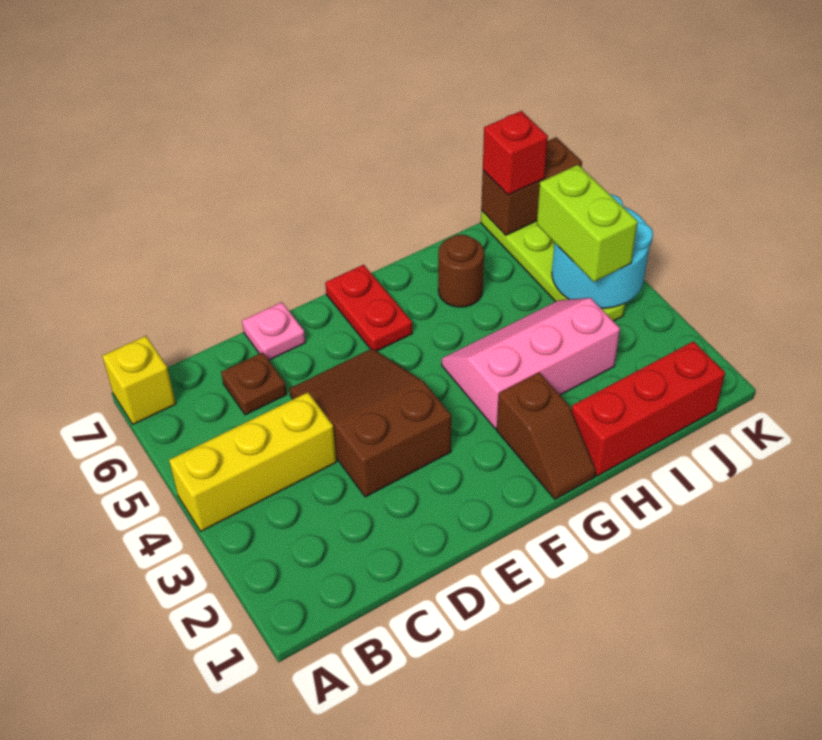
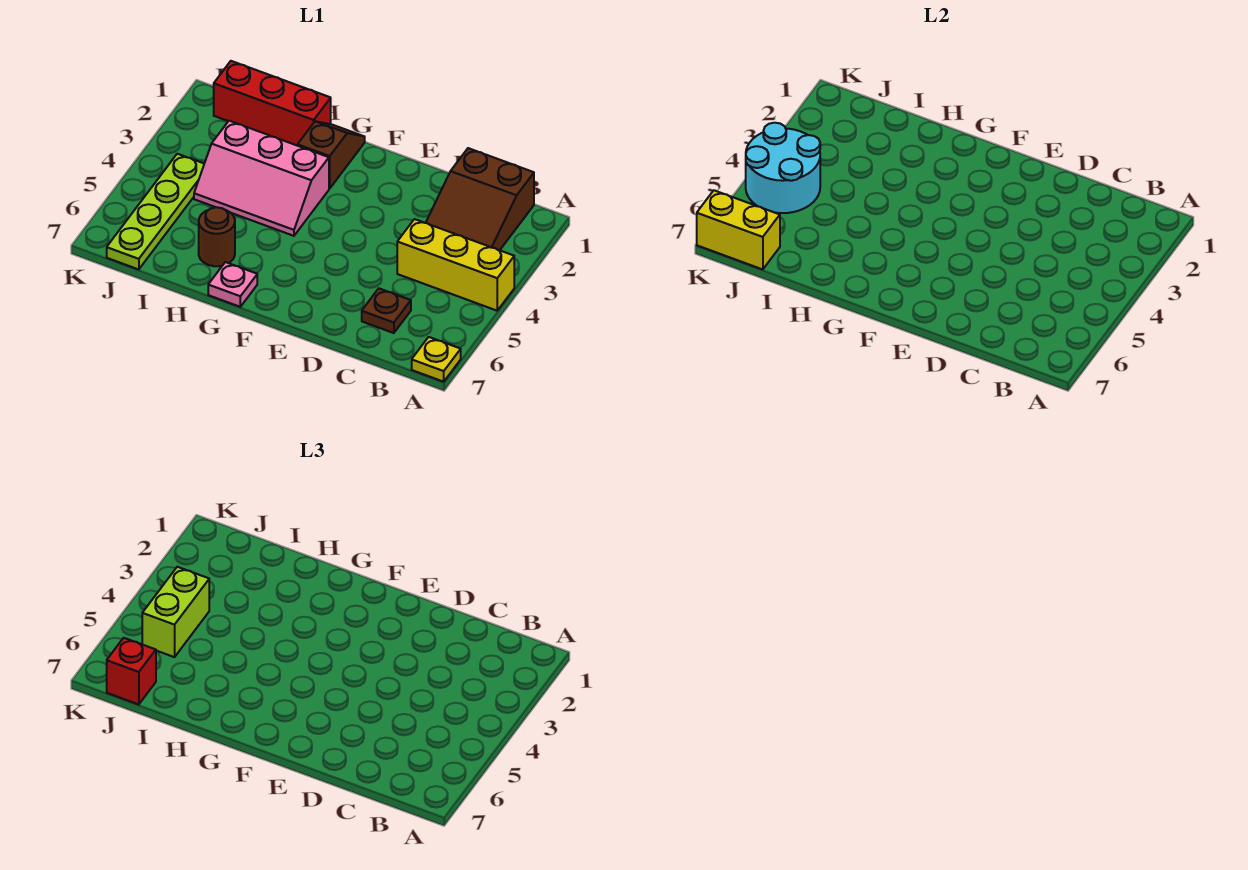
yellow 1x1 brick [102,336,176,424] -> yellow 1x1 plate [412,337,461,382]
brown 2x3 slope [289,348,451,497] -> brown 2x3 slope moved to [426,148,534,250]
pink 1x1 plate [242,302,306,360] -> pink 1x1 plate moved to [208,262,257,307]
red 1x2 plate [325,265,412,351] -> none
brown 1x2 brick [481,137,582,235] -> yellow 1x2 brick [697,190,780,269]

